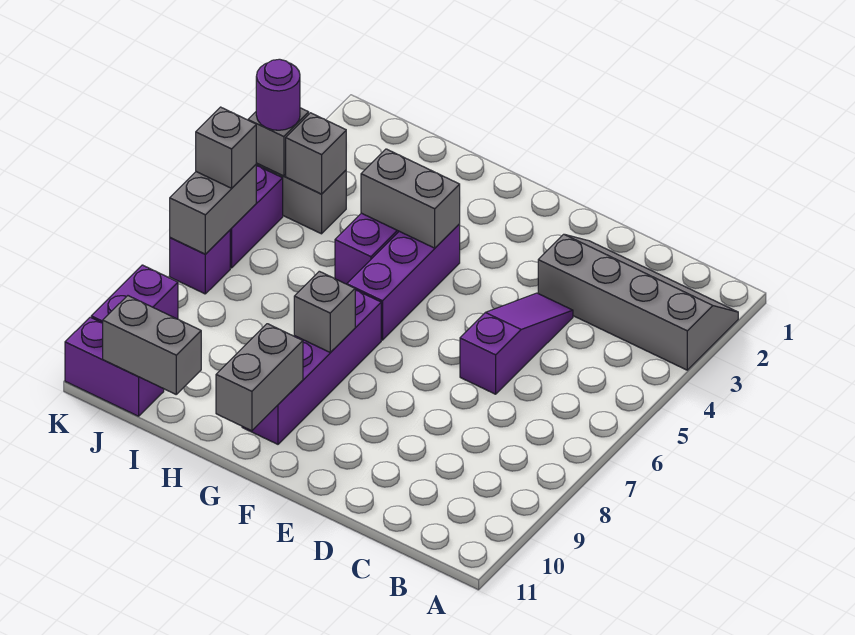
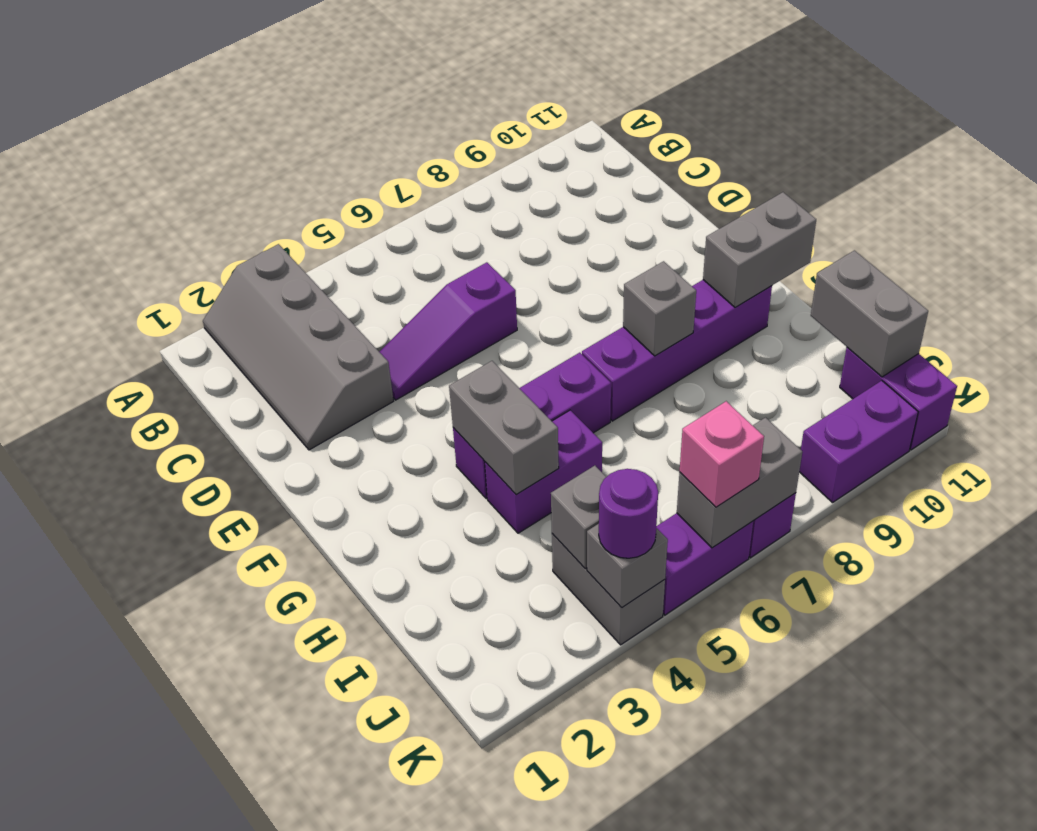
grey 1x1 brick [196,107,256,188] -> pink 1x1 brick [680,401,764,507]

